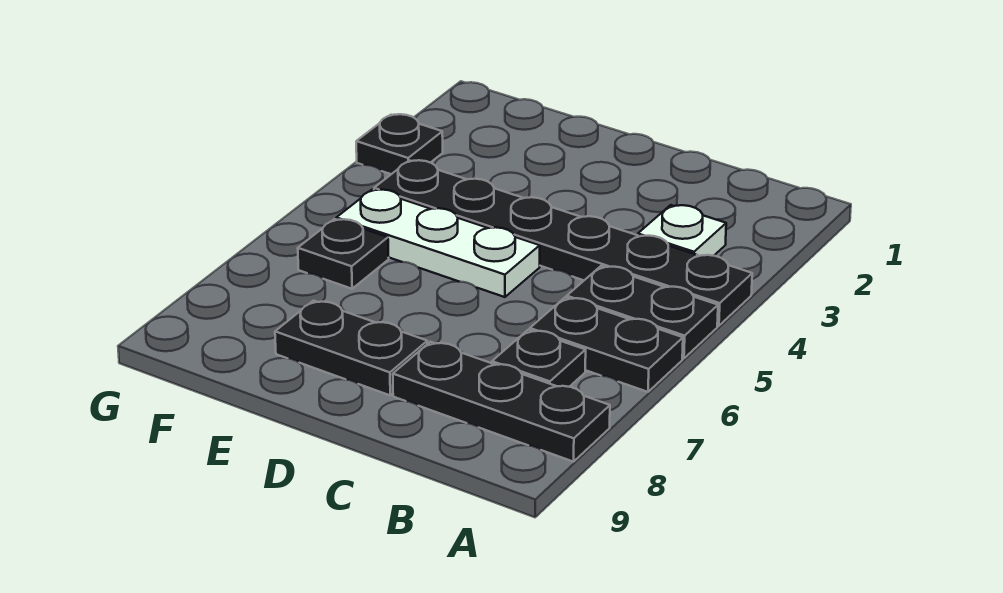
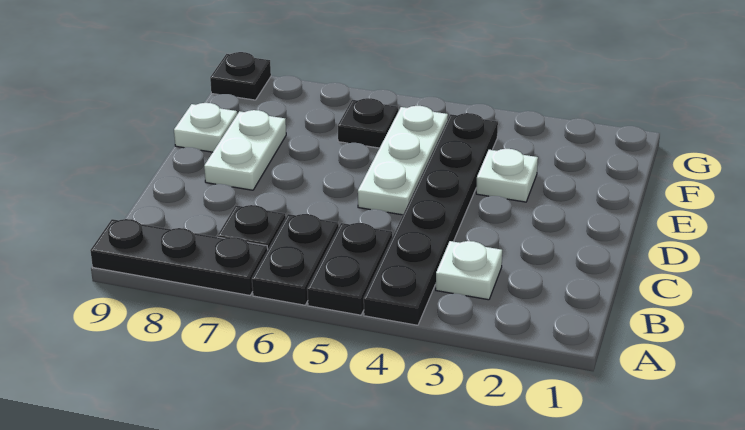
black 1x3 plate [393,342,610,462] -> black 1x3 plate turned to [90,219,268,295]
black 1x2 plate [275,301,427,395] -> white 1x2 plate [204,110,286,190]
none -> white 1x1 plate [476,149,538,202]
none -> white 1x1 plate [174,103,237,152]
black 1x1 plate [356,114,443,174] -> black 1x1 plate moved to [210,52,271,100]

